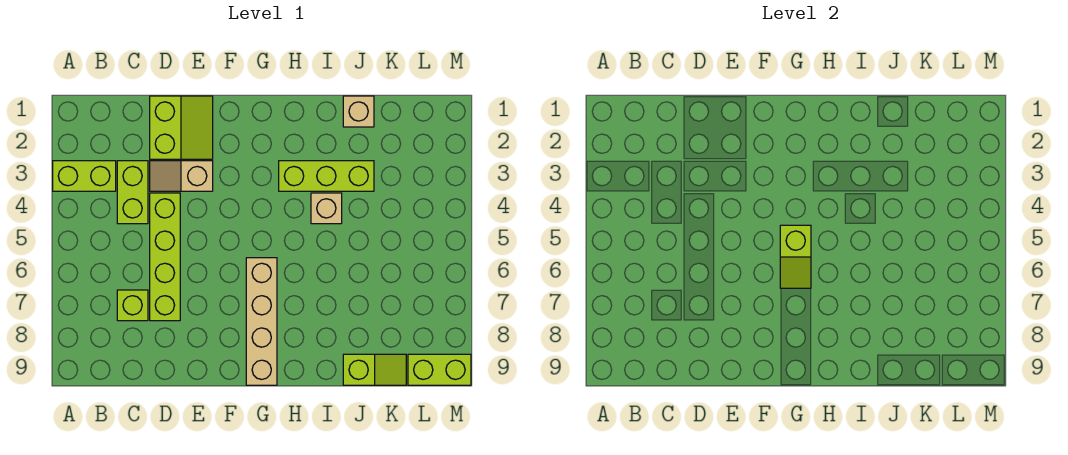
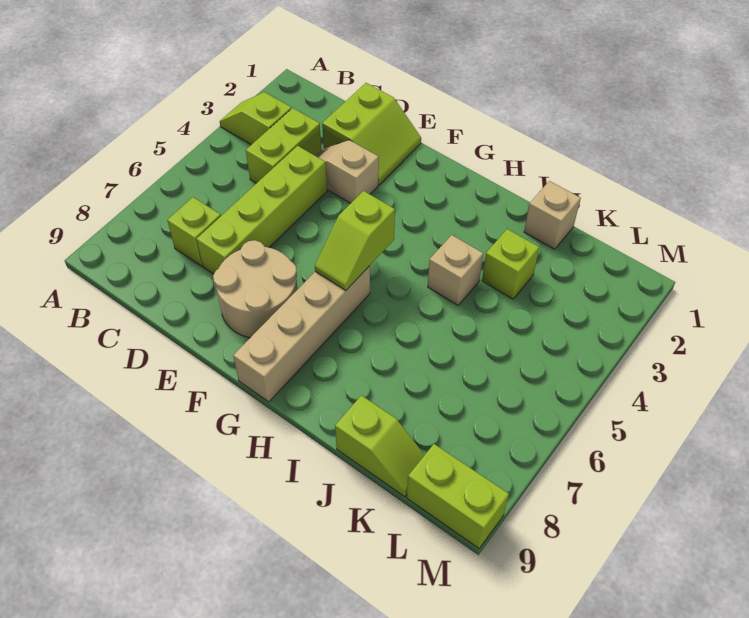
lime 1x2 brick [53,161,116,191] -> lime 1x2 slope [220,92,291,145]
none -> tan 2x2 round brick [213,240,298,338]
lime 1x3 brick [279,161,374,191] -> lime 1x1 brick [482,229,539,299]

